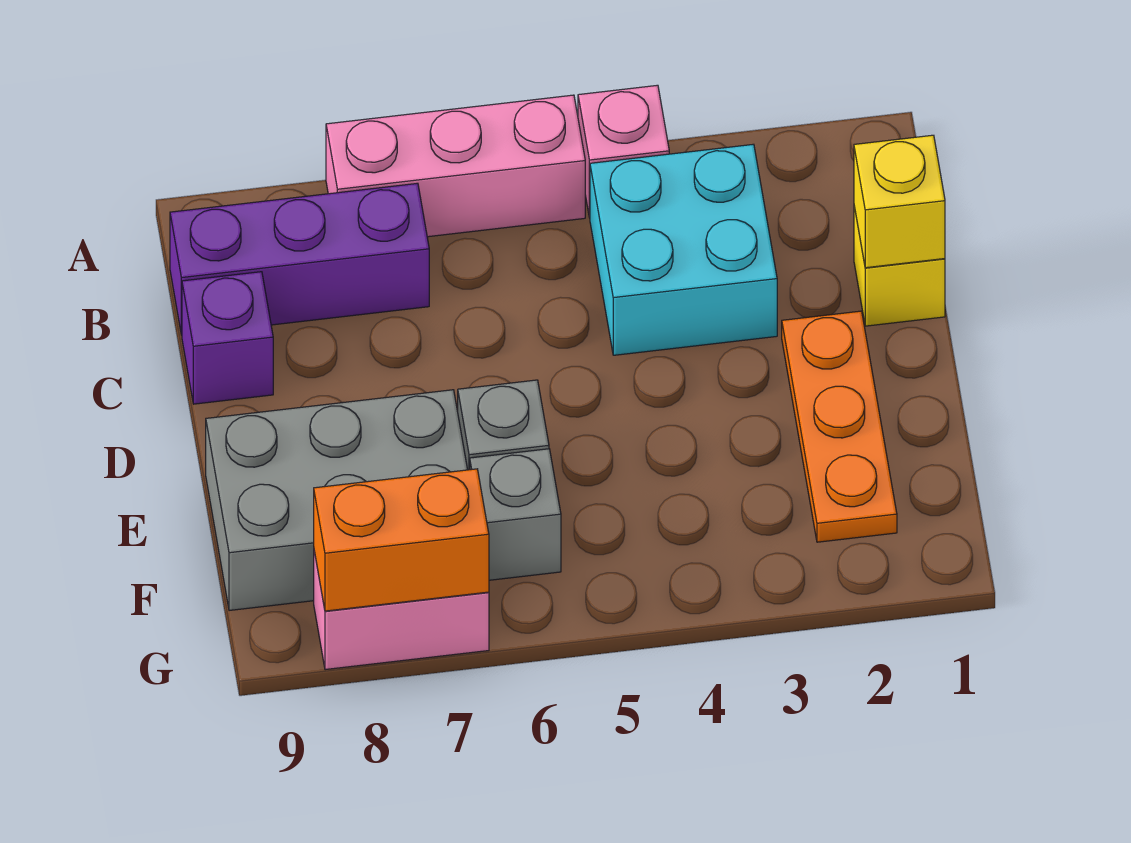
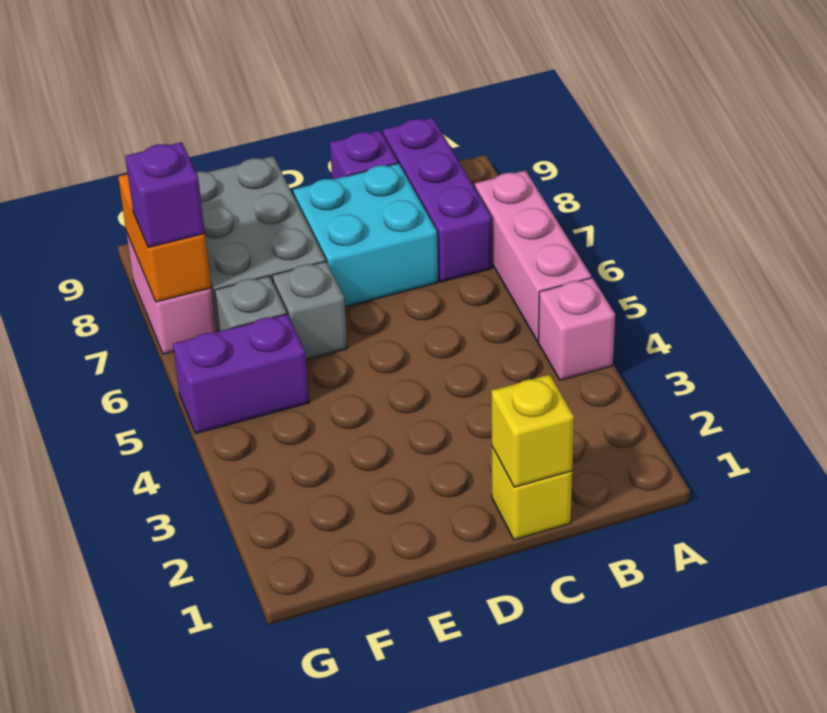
cyan 2x2 brick [590,144,777,355] -> cyan 2x2 brick moved to [293,163,438,307]
orange 1x3 plate [782,311,897,542] -> none
none -> purple 1x2 brick [173,314,309,434]
none -> purple 1x1 brick [125,142,205,247]

